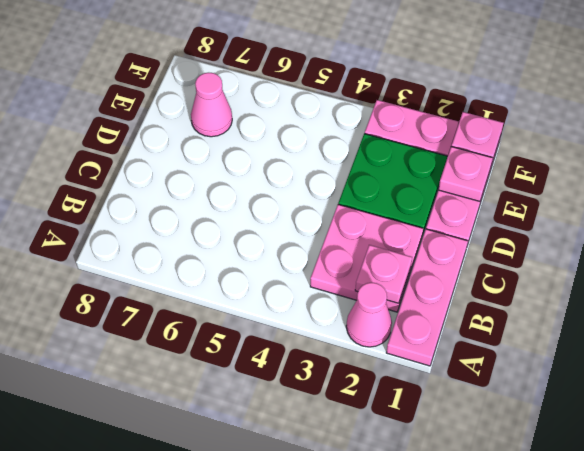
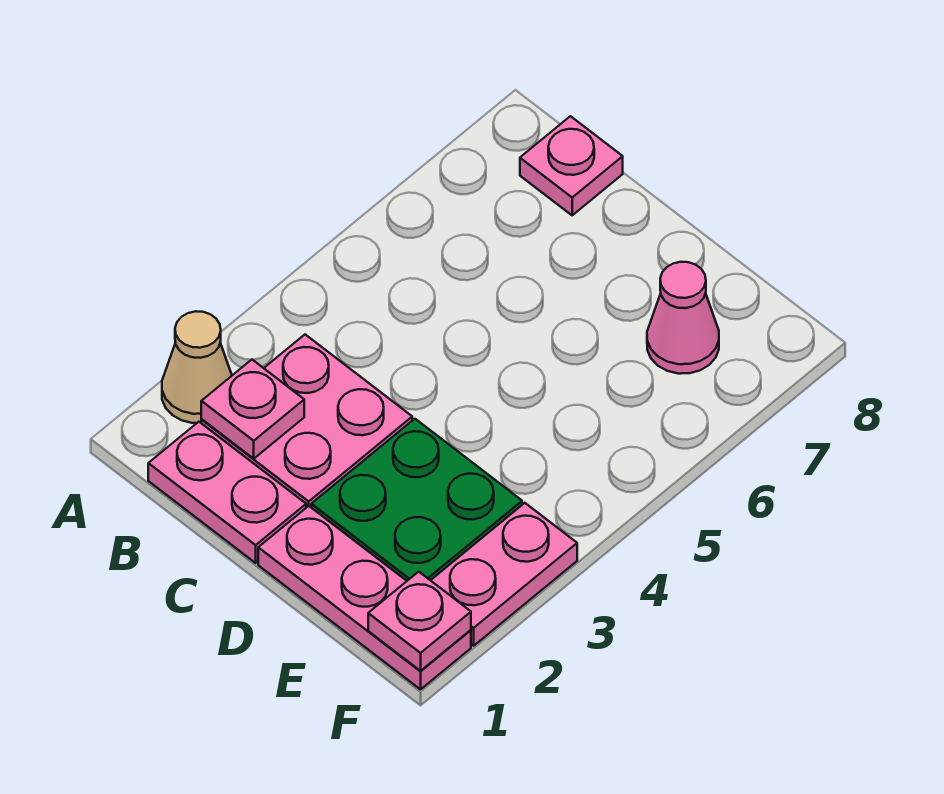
pink 1x3 plate [386,229,468,366] -> pink 1x2 plate [148,422,306,563]
pink 1x1 cone [346,282,392,347] -> tan 1x1 cone [162,311,232,423]
pink 1x1 plate [438,147,493,201] -> pink 1x1 plate moved to [520,116,623,215]

